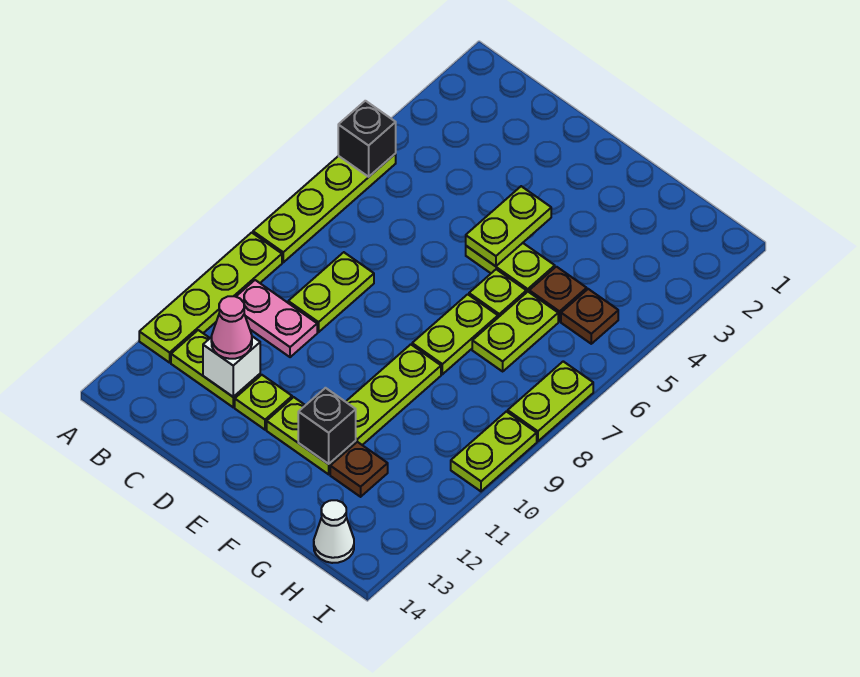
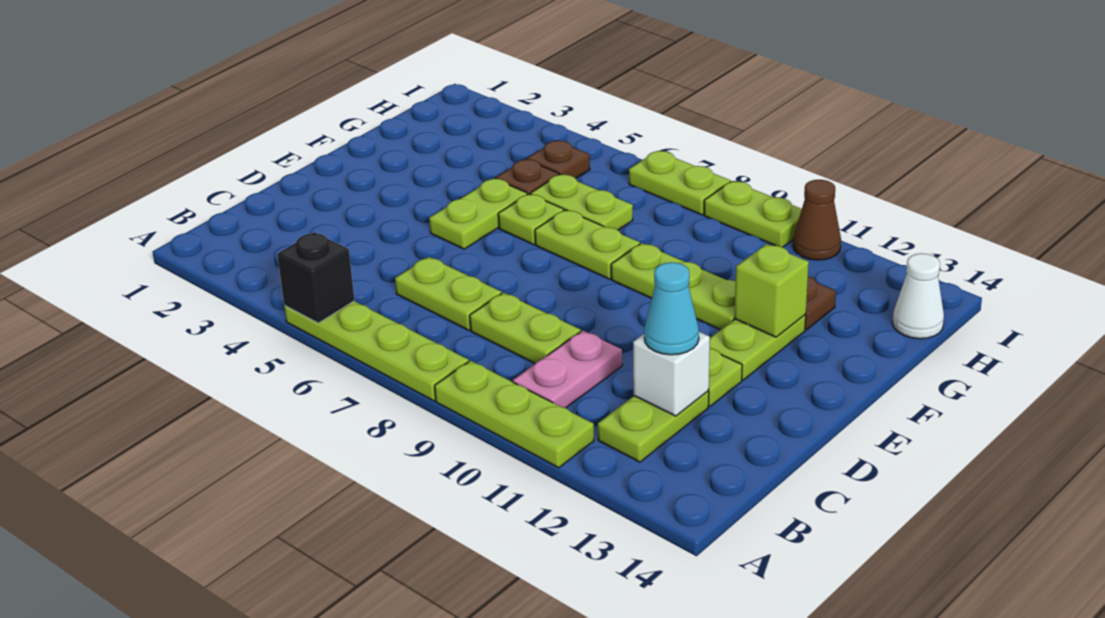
lime 1x4 plate [139,233,282,363] -> lime 1x3 plate [435,361,594,468]
pink 1x1 cone [211,296,252,359] -> cyan 1x1 cone [644,262,699,355]
lime 1x2 plate [466,186,551,266] -> lime 1x2 plate moved to [395,257,502,330]
black 1x1 brick [298,388,356,464] -> lime 1x1 brick [735,244,809,337]
none -> brown 1x1 cone [793,180,841,260]

